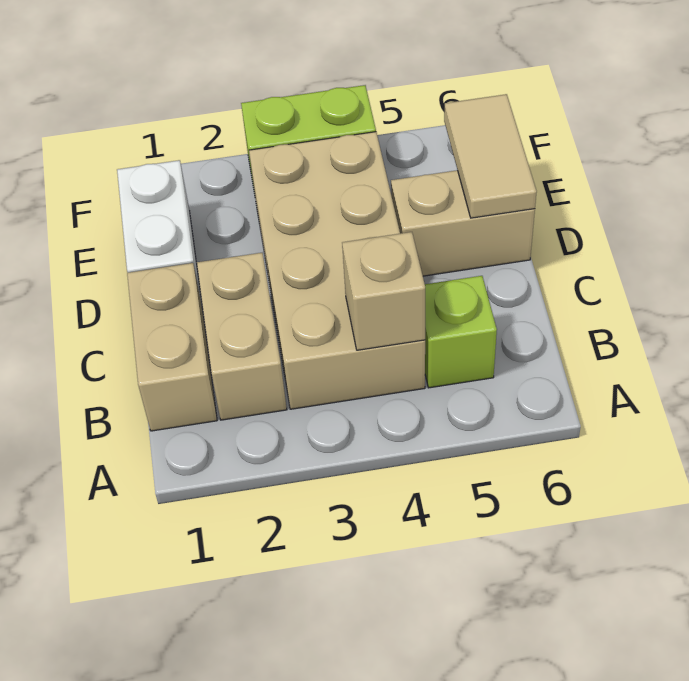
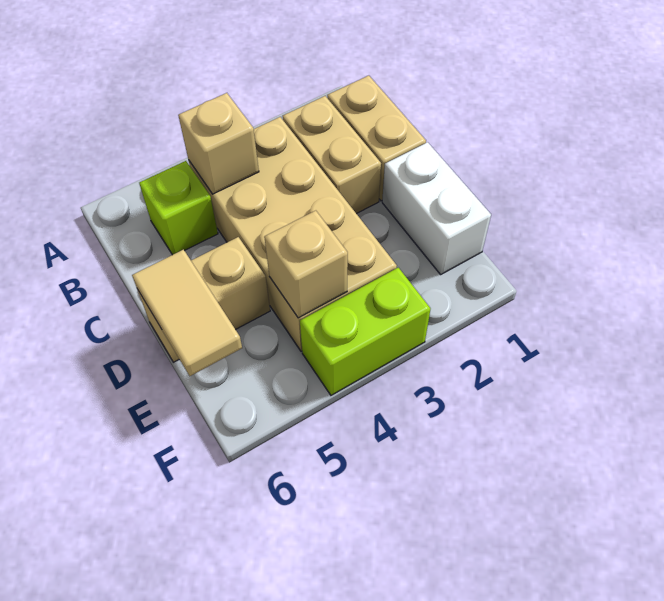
none -> tan 1x1 brick [264,211,348,318]

